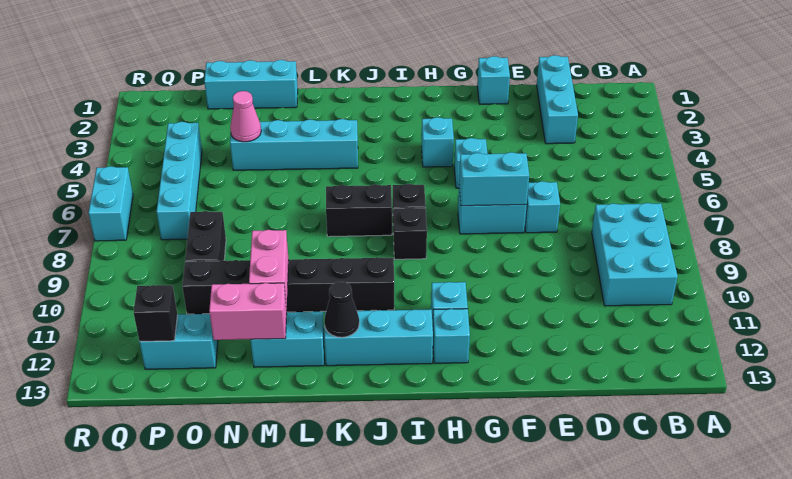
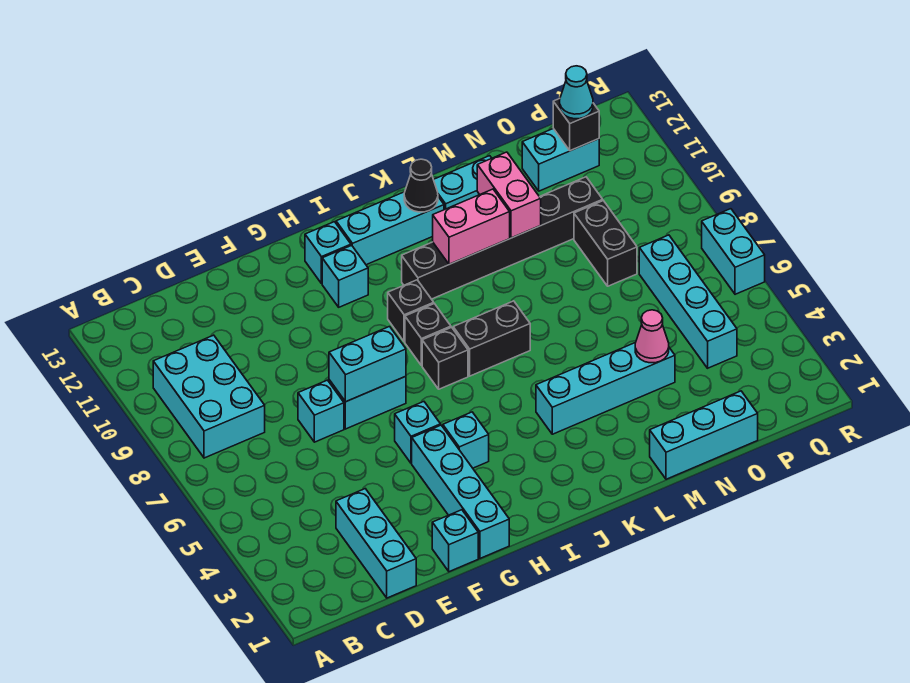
none -> cyan 1x4 brick [412,425,509,558]
none -> black 1x1 brick [388,280,434,342]
pink 1x2 brick [209,283,287,340] -> pink 1x2 brick moved to [433,189,510,264]
none -> cyan 1x1 cone [560,66,593,119]

